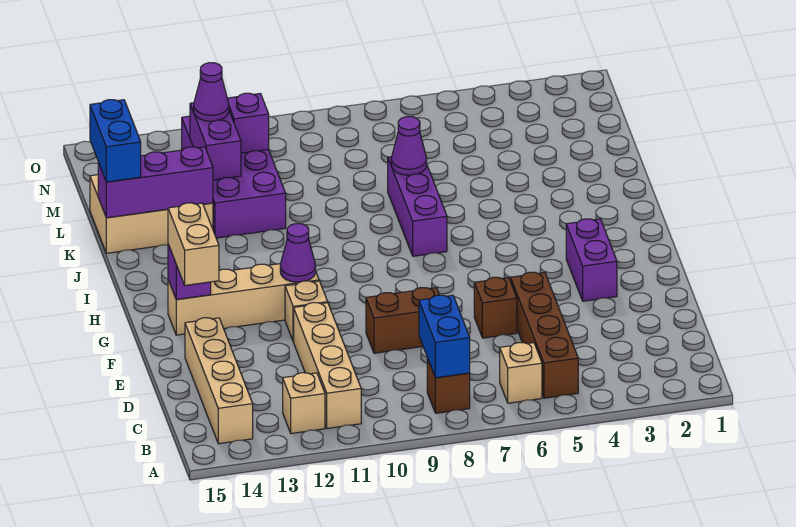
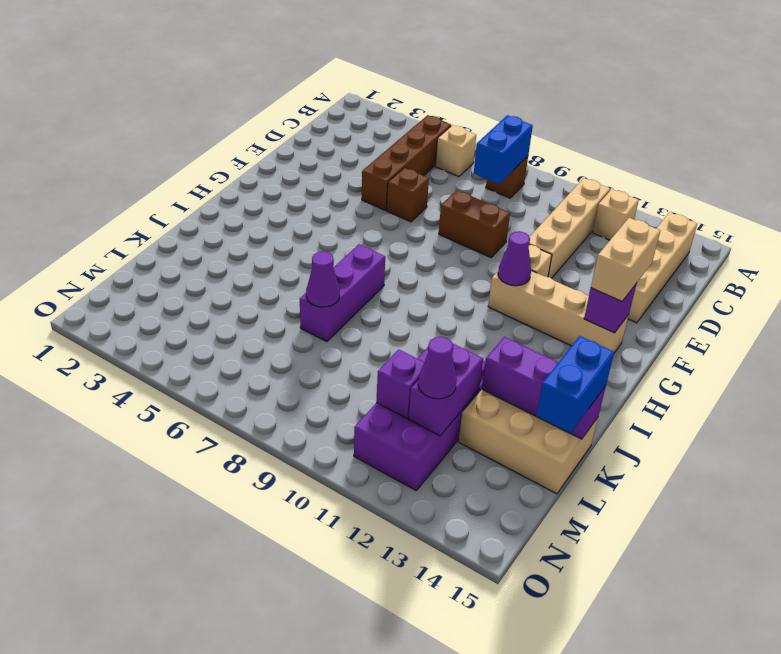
purple 1x2 brick [566,219,617,301] -> none

